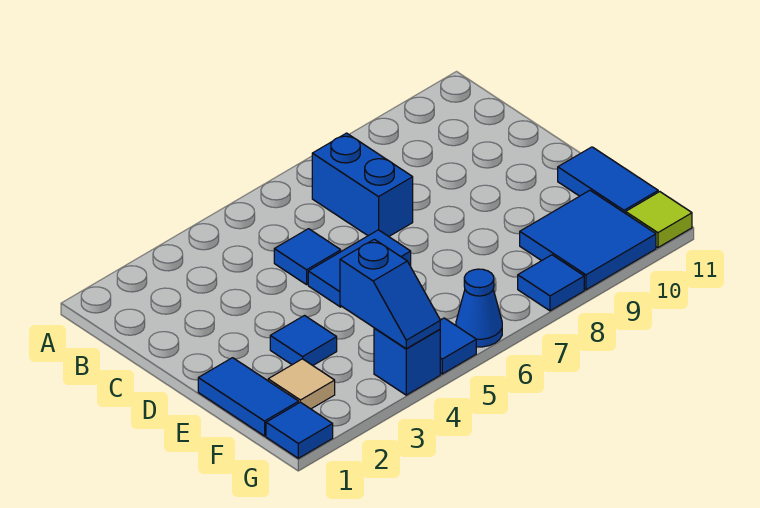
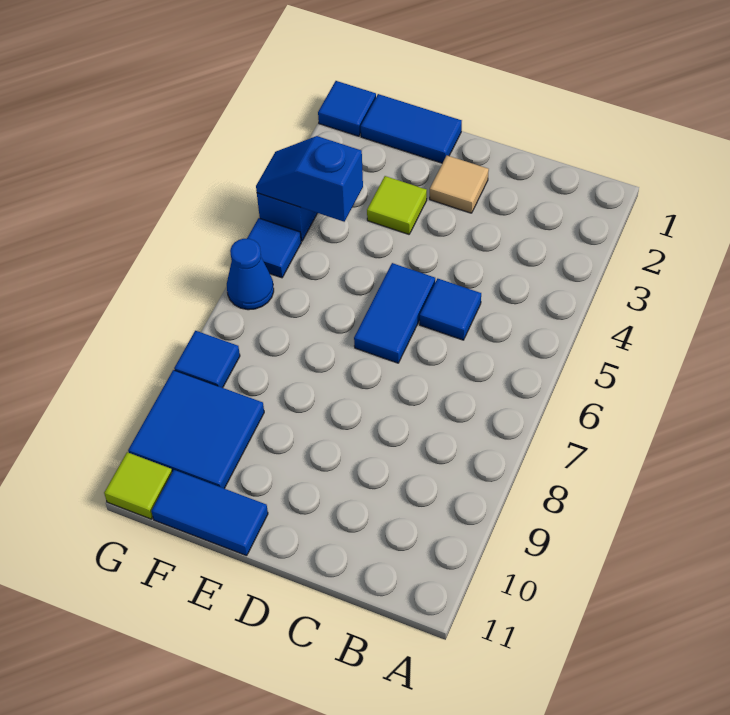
blue 1x2 brick [312,133,413,236] -> none
blue 1x1 tile [270,316,337,365] -> lime 1x1 tile [367,176,427,234]
tan 1x1 tile [268,359,335,409] -> tan 1x1 tile moved to [430,156,489,213]

